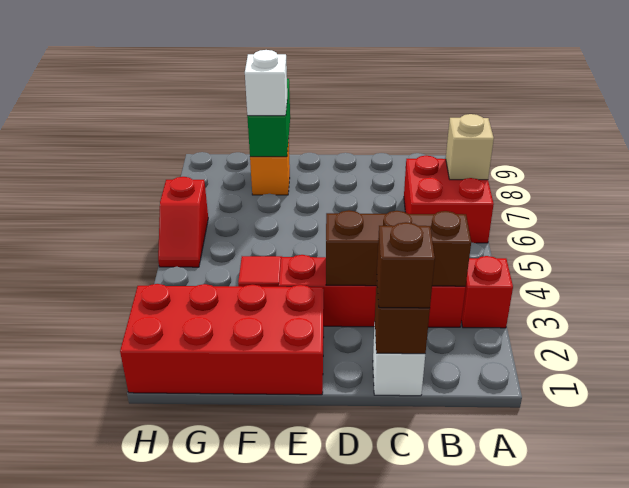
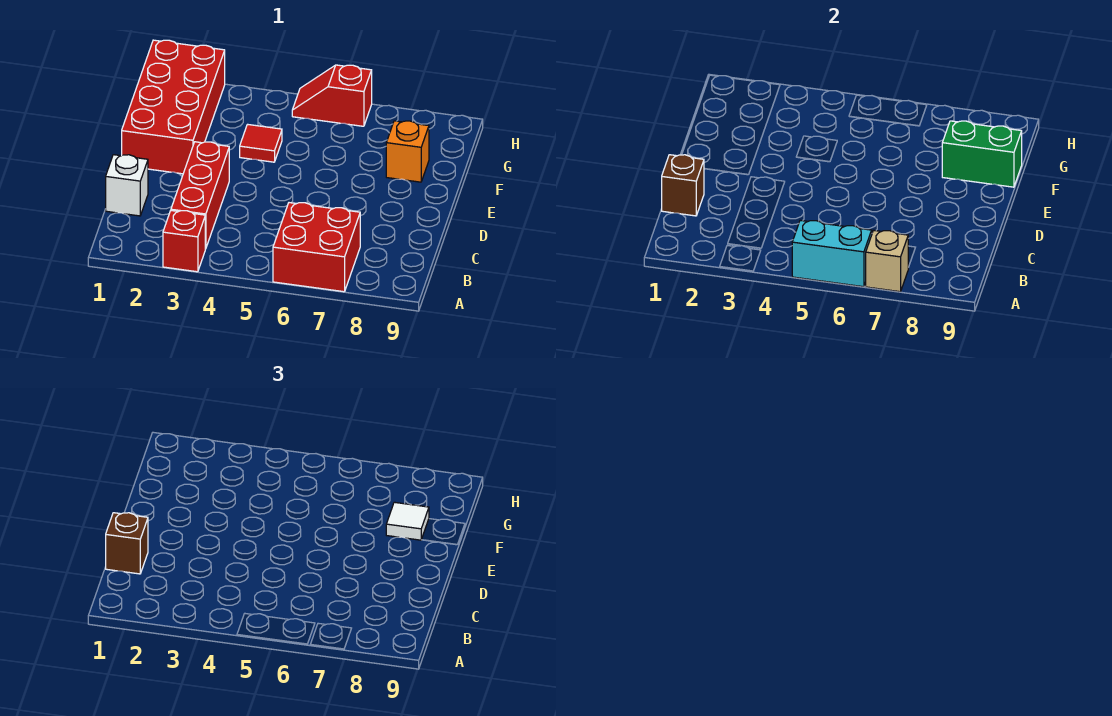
none -> cyan 1x2 brick [792,220,872,287]
red 1x4 brick [279,255,465,327] -> red 1x3 brick [171,142,229,249]
brown 1x3 brick [326,210,471,286] -> none
white 1x1 brick [245,50,287,116] -> white 1x1 tile [386,502,429,540]

